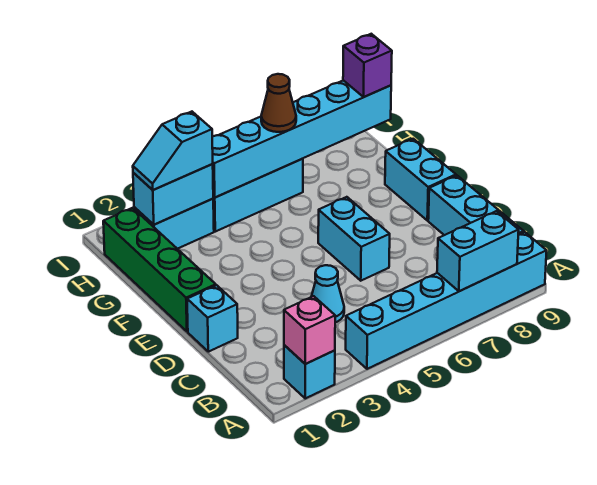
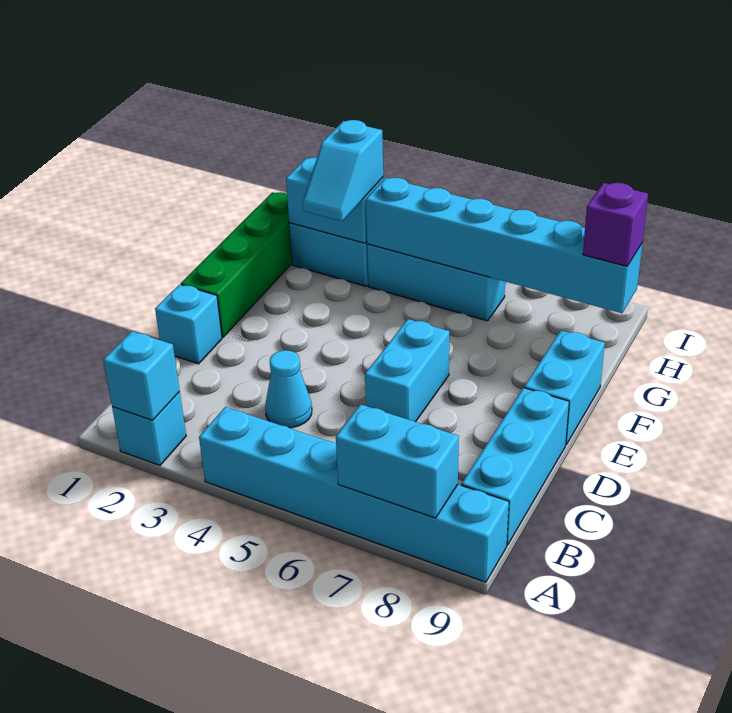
pink 1x1 brick [284,296,335,364] -> cyan 1x1 brick [103,331,180,420]
cyan 1x2 slope [133,112,213,190] -> cyan 1x2 slope turned to [303,120,383,221]
brown 1x1 cone [261,74,296,132] -> none

